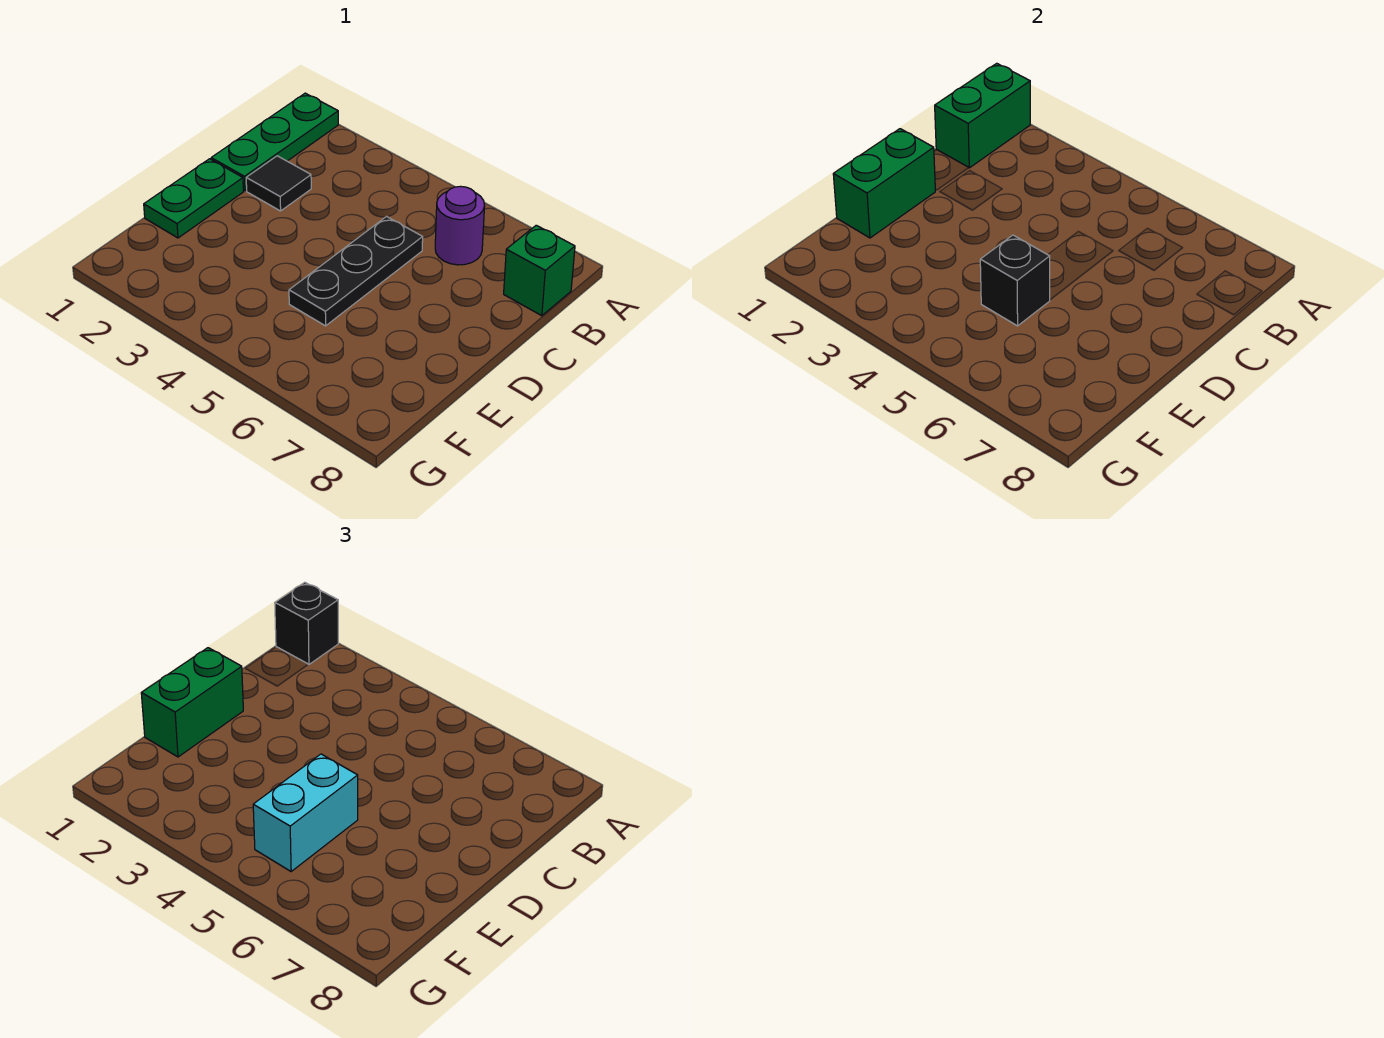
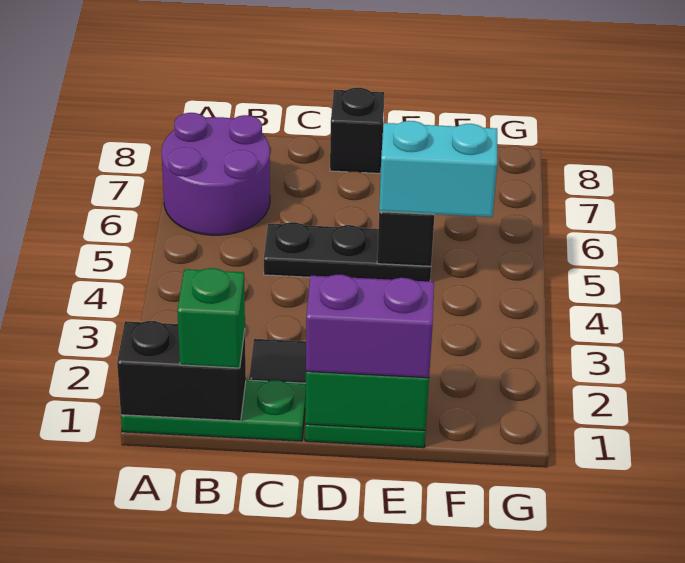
green 1x2 brick [935,63,1030,168] -> black 1x2 brick [117,321,246,421]
black 1x1 brick [275,582,338,665] -> black 1x1 brick moved to [330,88,384,173]
purple 1x1 round brick [435,186,485,265] -> purple 2x2 round brick [162,113,270,235]
green 1x1 brick [504,225,575,316] -> green 1x1 brick moved to [177,268,245,368]
green 1x2 brick [141,648,243,757] -> purple 1x2 brick [306,275,434,378]

